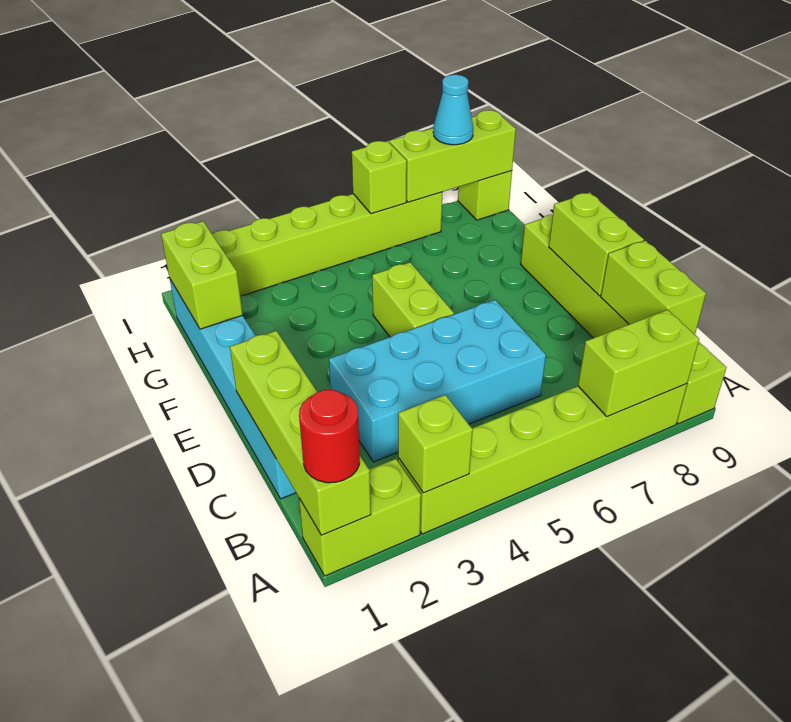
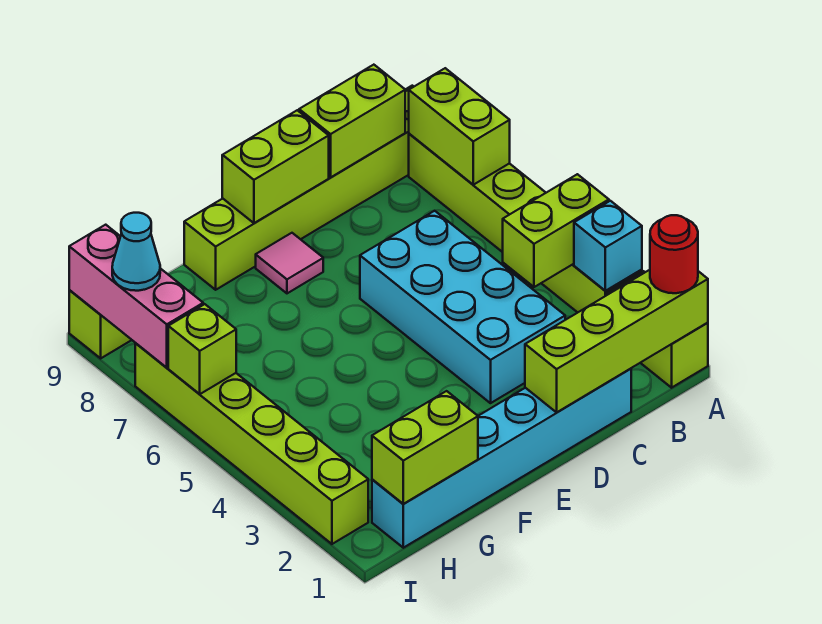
lime 1x1 brick [398,395,473,493] -> cyan 1x1 brick [574,201,642,291]
lime 1x2 brick [372,263,454,337] -> lime 1x2 brick moved to [503,174,609,287]
none -> pink 1x1 tile [256,233,323,293]
lime 1x3 brick [389,110,516,202] -> pink 1x3 brick [69,225,203,368]

